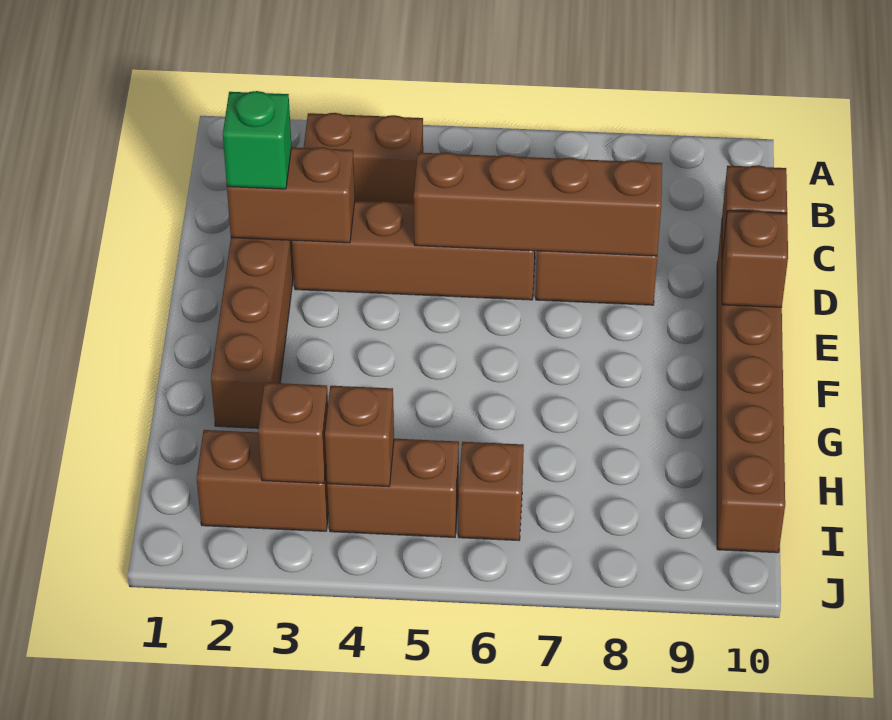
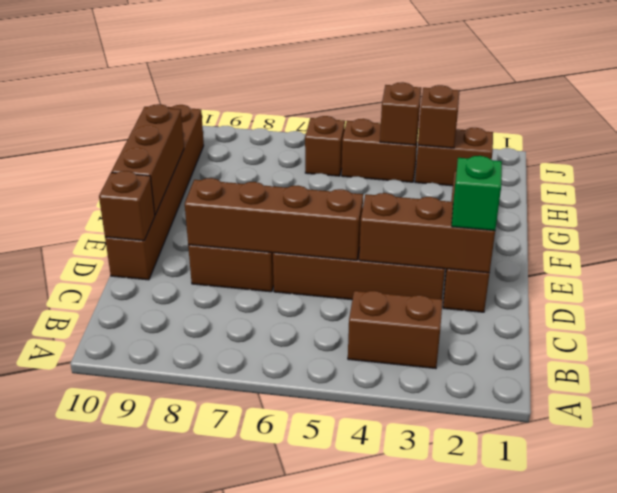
brown 1x2 brick [227,147,355,243] -> brown 1x3 brick [359,193,495,273]
brown 1x1 brick [722,211,788,307] -> brown 1x3 brick [112,104,184,215]

